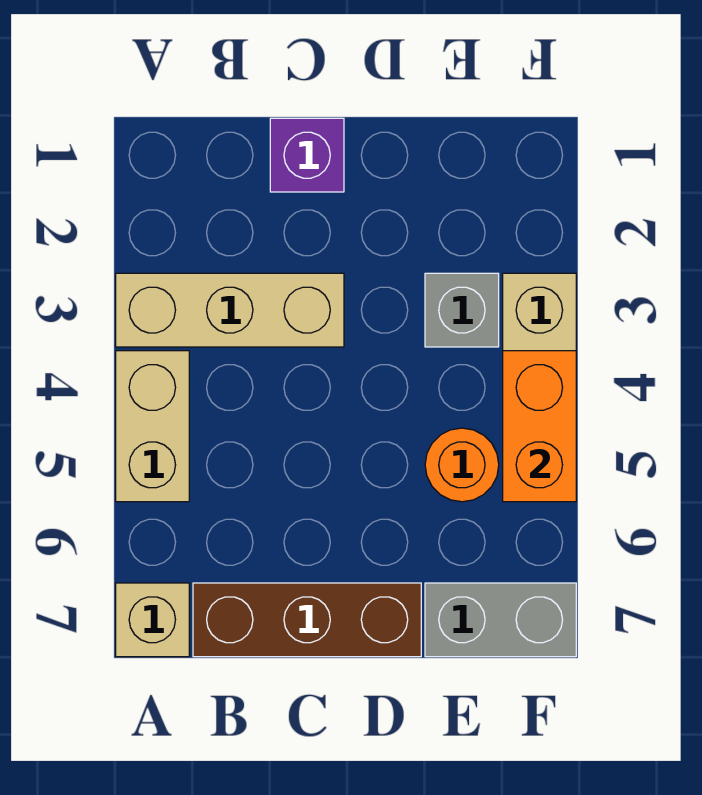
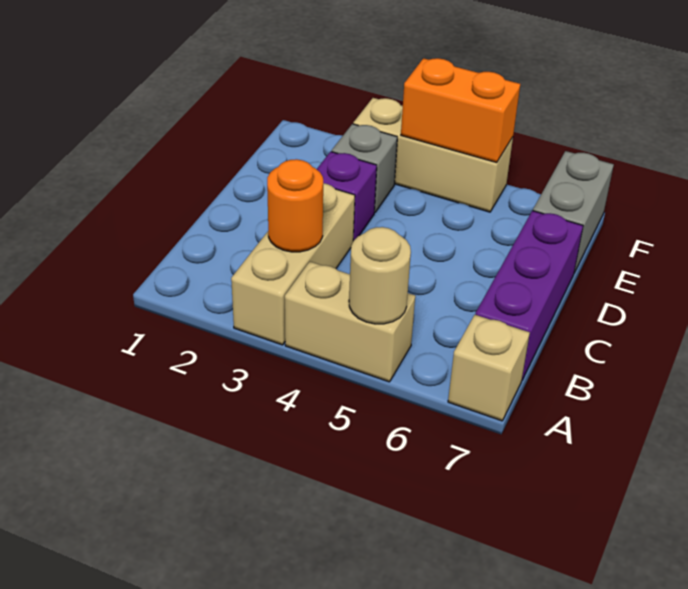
none -> tan 1x1 round brick [349,227,411,324]
brown 1x3 brick [193,583,421,657] -> purple 1x3 brick [475,211,583,380]
purple 1x1 brick [270,118,344,192] -> purple 1x1 brick moved to [317,151,377,241]
orange 1x1 round brick [425,428,499,502] -> orange 1x1 round brick moved to [267,159,323,252]

